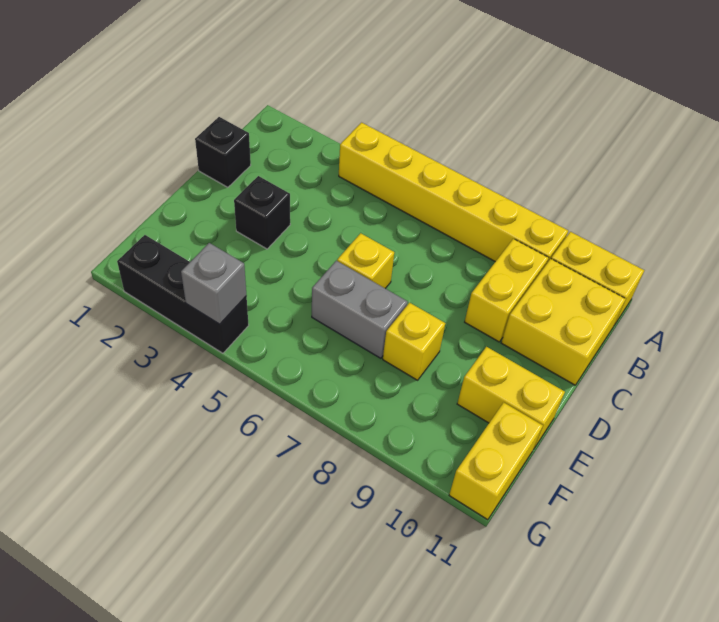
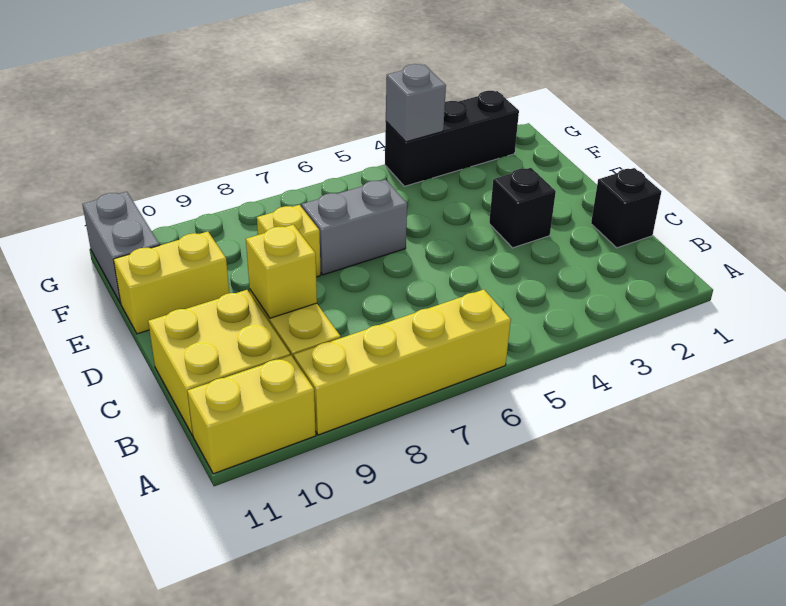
yellow 1x6 brick [339,123,568,263] -> yellow 1x4 brick [294,290,511,435]
yellow 1x1 brick [337,233,394,289] -> yellow 1x1 brick moved to [246,225,317,318]
yellow 1x2 brick [449,402,543,520] -> grey 1x2 brick [82,192,159,303]

